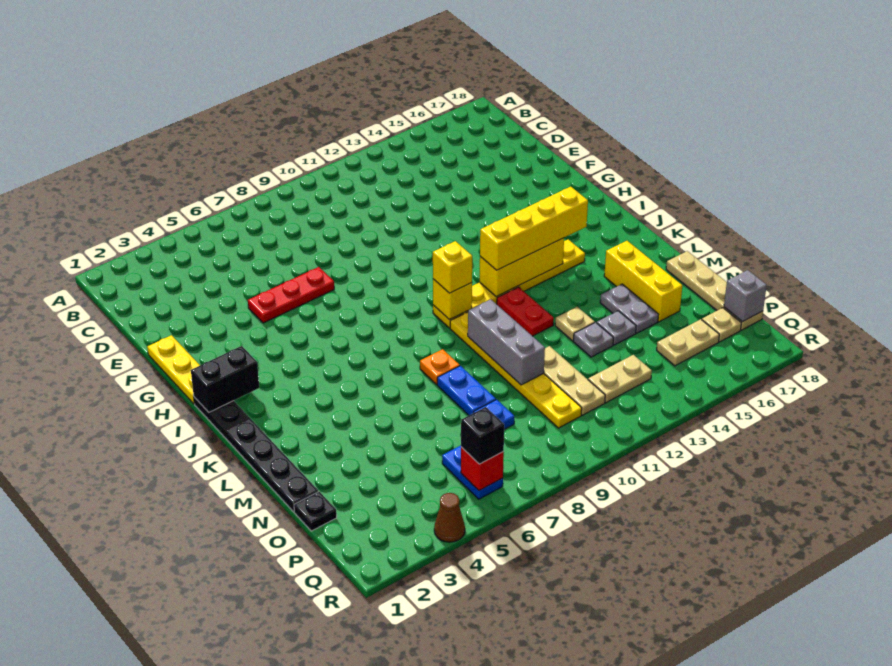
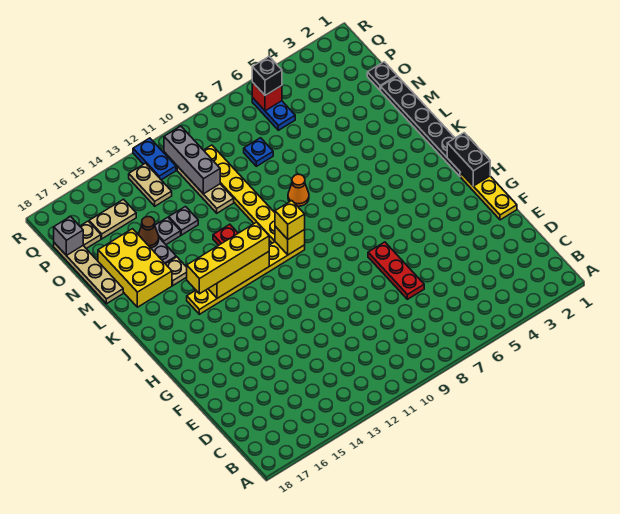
red 1x3 plate [248,267,334,323] -> red 1x3 plate turned to [368,242,424,299]
black 1x2 brick [191,346,259,412] -> black 1x2 brick turned to [447,133,490,186]
orange 1x1 plate [420,349,460,384] -> orange 1x1 cone [288,174,309,206]
grey 1x3 brick [468,299,545,385] -> grey 1x3 brick moved to [164,126,220,194]
yellow 1x3 brick [604,241,682,322] -> yellow 2x3 brick [98,229,172,307]
blue 1x2 plate [437,366,496,415] -> blue 1x2 plate moved to [133,138,176,180]
tan 1x1 plate [555,307,595,341] -> tan 1x1 plate moved to [166,257,187,285]
tan 1x2 plate [588,355,652,403] -> tan 1x2 plate turned to [129,163,172,206]
brown 1x1 cone [434,493,465,542] -> brown 1x1 cone moved to [138,217,159,248]

